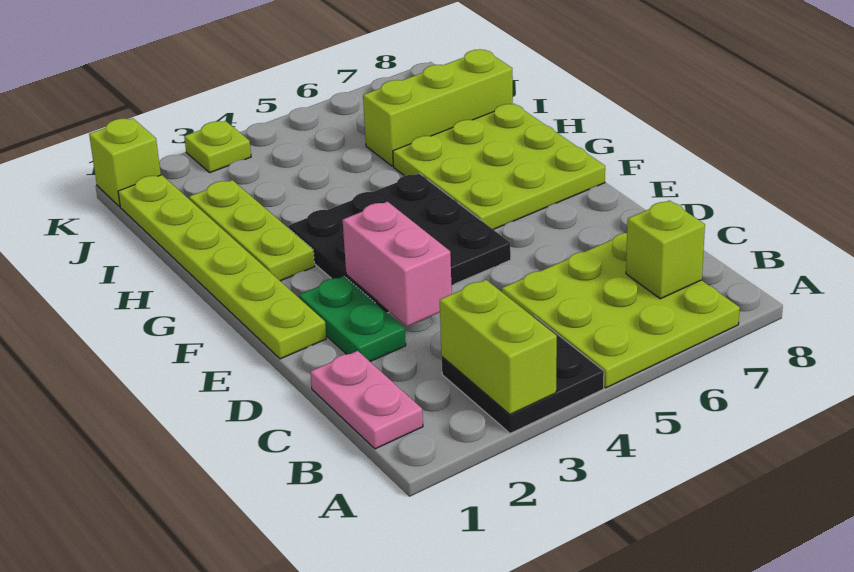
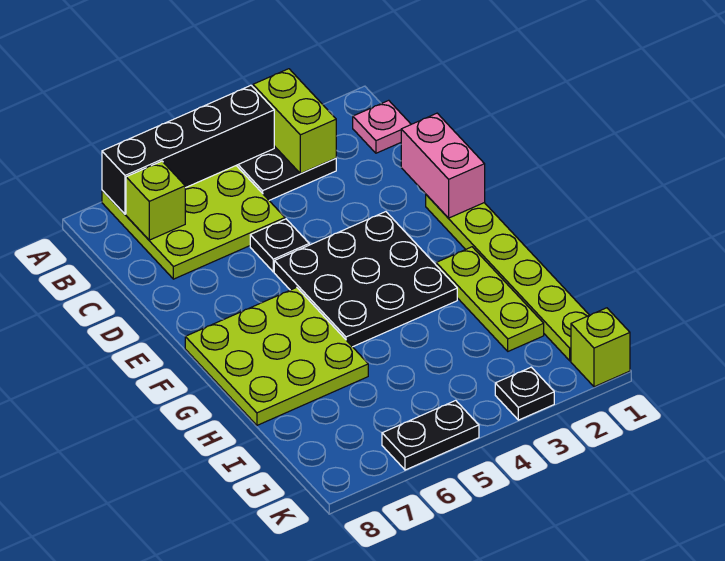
none -> black 1x4 brick [102,85,274,214]
pink 1x2 plate [310,351,423,449] -> pink 1x1 plate [353,100,411,153]
green 1x2 plate [299,276,406,361] -> none
pink 1x2 brick [343,202,452,326] -> pink 1x2 brick moved to [401,113,485,218]
none -> black 1x1 plate [250,219,309,272]
lime 1x3 brick [363,49,513,166] -> none
lime 1x1 plate [184,121,251,173] -> black 1x1 plate [495,367,554,420]
none -> black 1x2 plate [382,400,479,470]

